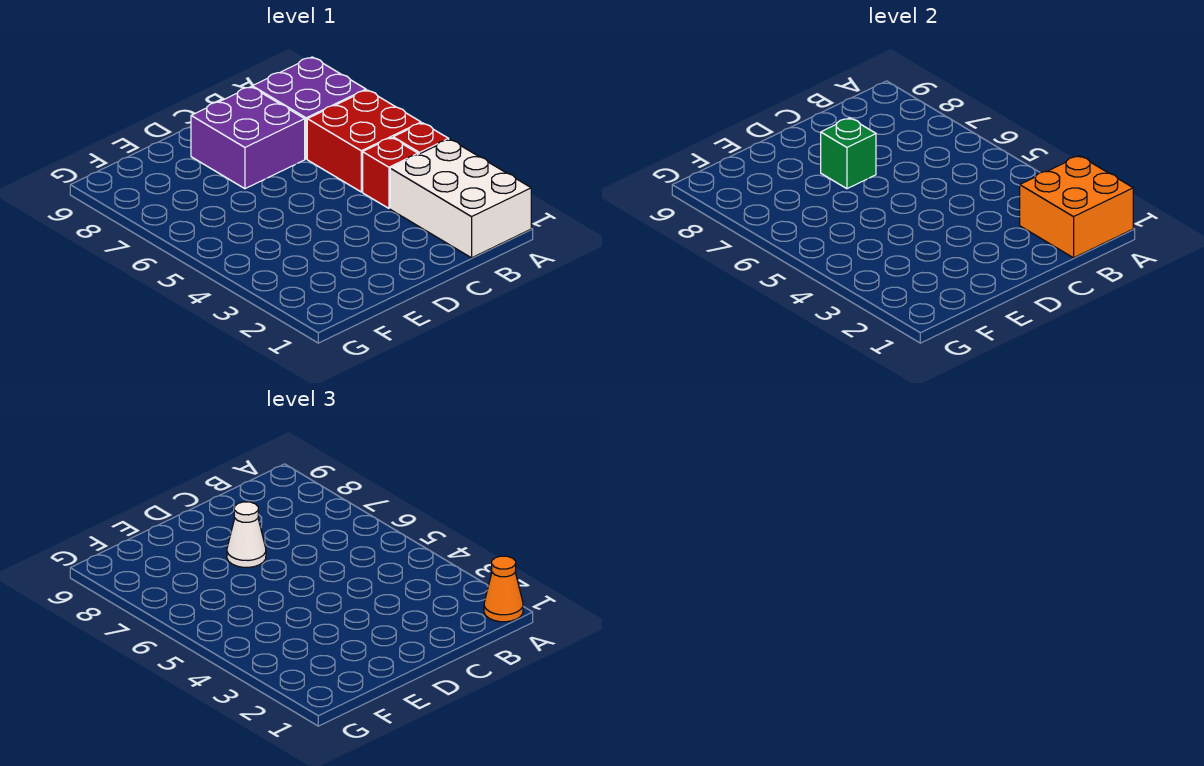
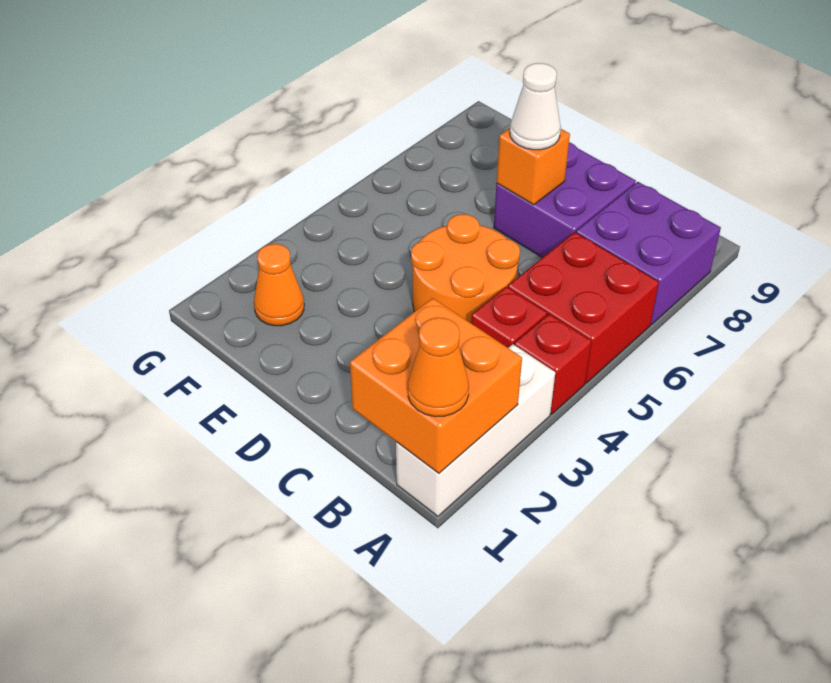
white 2x3 brick [390,139,531,258] -> white 1x3 brick [396,344,555,516]
none -> orange 2x2 round brick [411,214,520,323]
green 1x1 brick [821,118,876,189] -> orange 1x1 brick [497,128,570,205]
none -> orange 1x1 cone [254,244,304,326]

